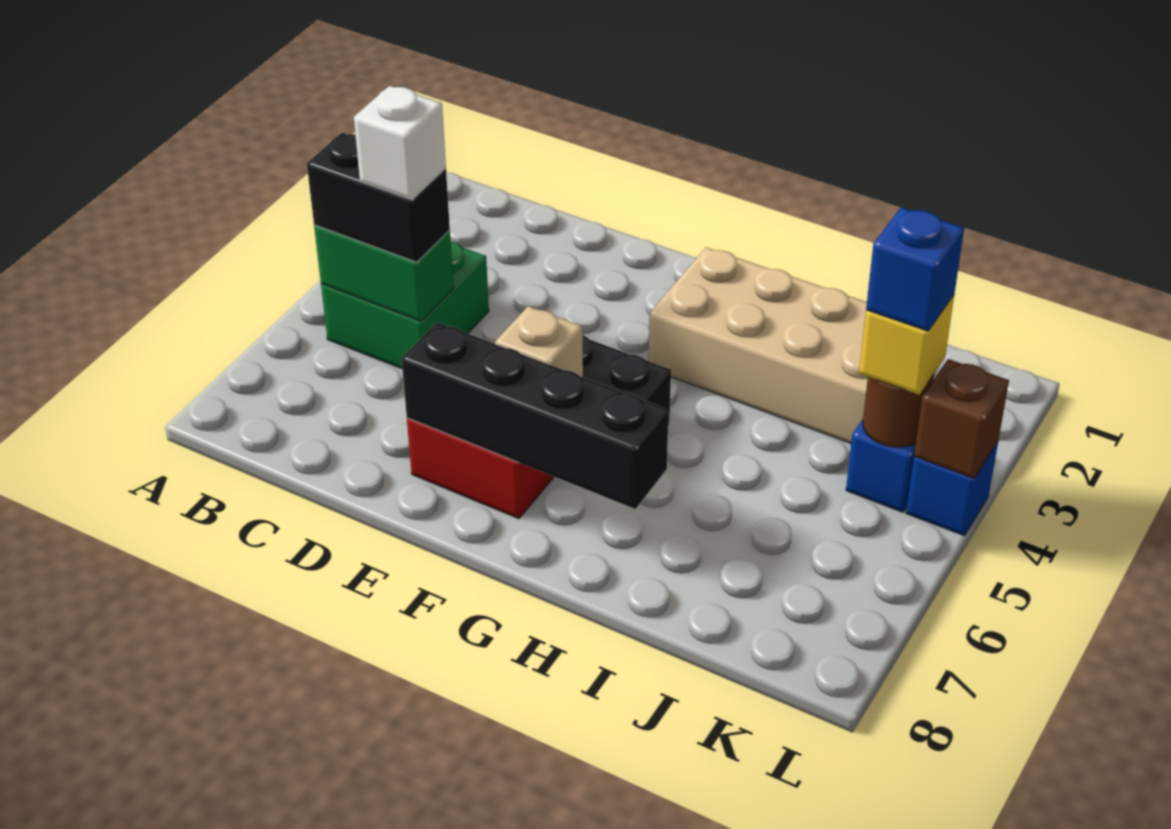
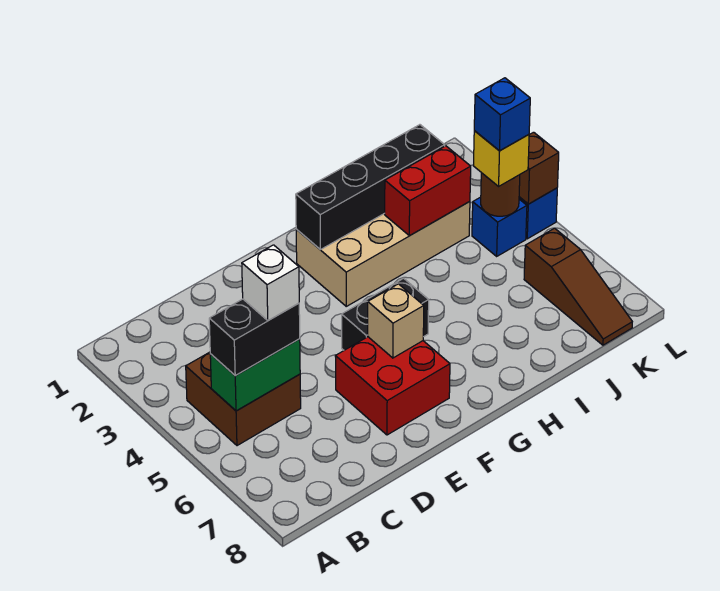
green 2x2 brick [321,242,489,369] -> brown 2x2 brick [186,352,301,446]
black 1x4 brick [402,322,669,509] -> black 1x4 brick moved to [296,125,445,250]
none -> red 1x2 brick [385,146,471,236]
none -> brown 1x3 slope [524,228,632,345]

